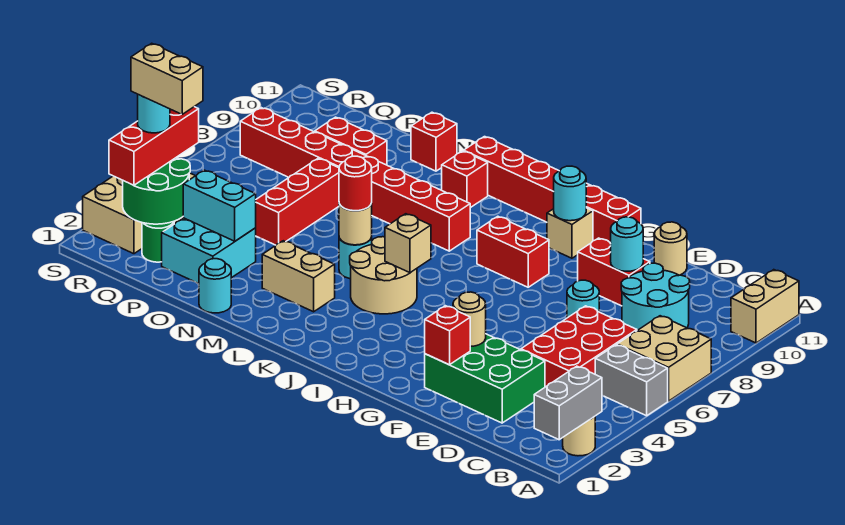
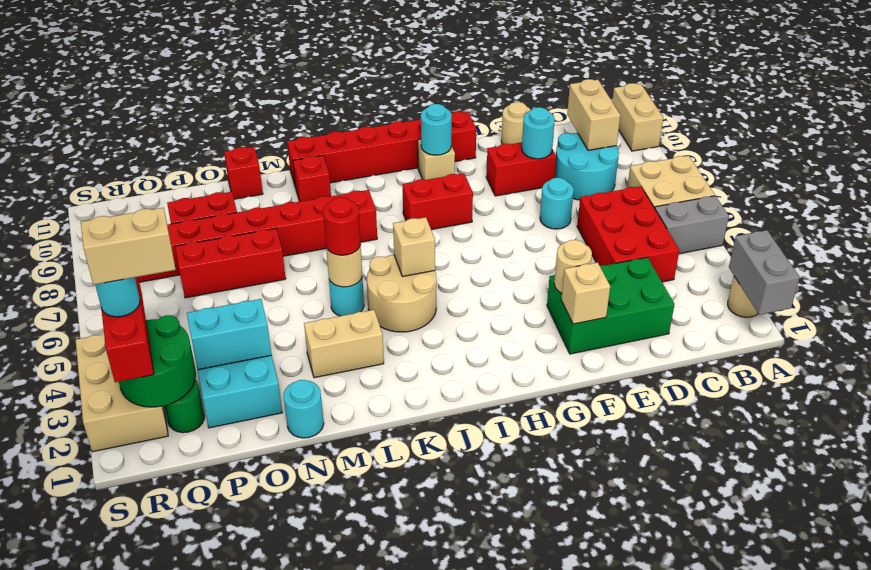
none -> tan 1x2 brick [567,79,620,150]
red 1x1 brick [425,306,470,365] -> tan 1x1 brick [561,262,610,324]
red 1x3 brick [256,158,339,245] -> red 1x3 brick turned to [175,228,286,298]

